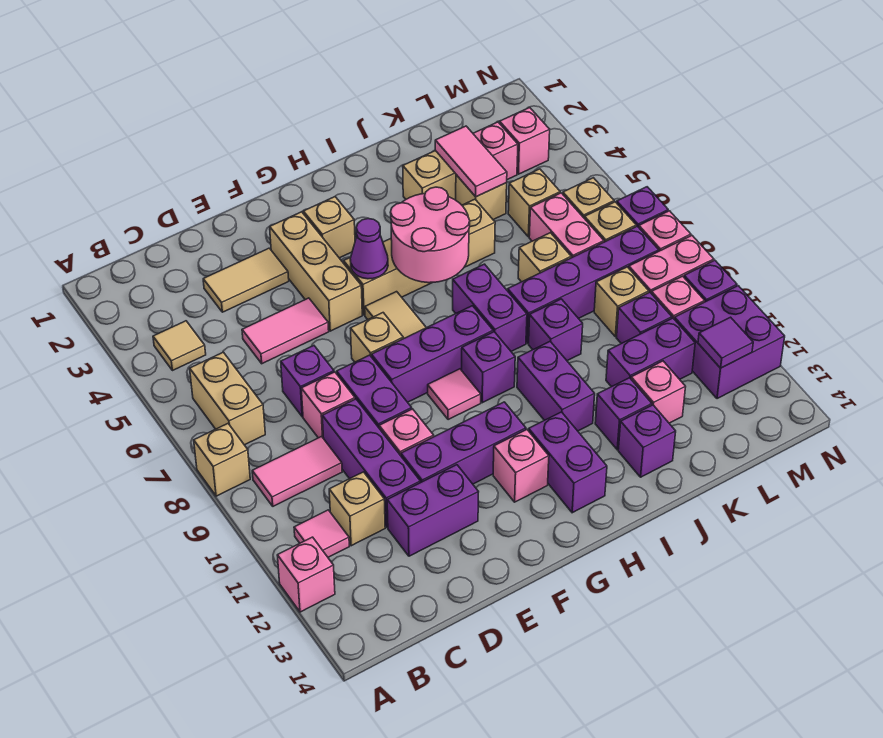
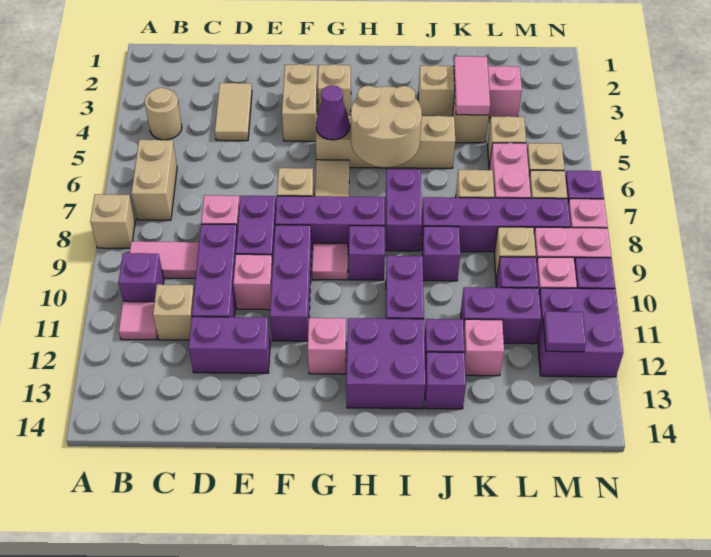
pink 1x1 brick [277,537,335,612] -> none
tan 1x1 tile [153,321,206,371] -> tan 1x1 round brick [145,88,182,140]
tan 1x2 tile [203,248,289,312] -> tan 1x2 tile turned to [215,83,252,141]
pink 1x2 tile [242,298,329,364] -> none
purple 1x1 brick [281,346,334,417] -> purple 1x1 brick moved to [119,253,164,302]
purple 1x3 brick [401,402,526,484] -> purple 1x3 brick turned to [270,225,312,341]
tan 1x3 brick [270,212,362,331] -> tan 1x2 brick [282,64,318,141]
pink 2x2 round brick [390,187,470,283] -> tan 2x2 round brick [351,86,422,167]
purple 1x2 brick [529,412,607,513] -> purple 2x2 brick [347,318,425,409]
pink 1x1 brick [500,108,550,174] -> none

